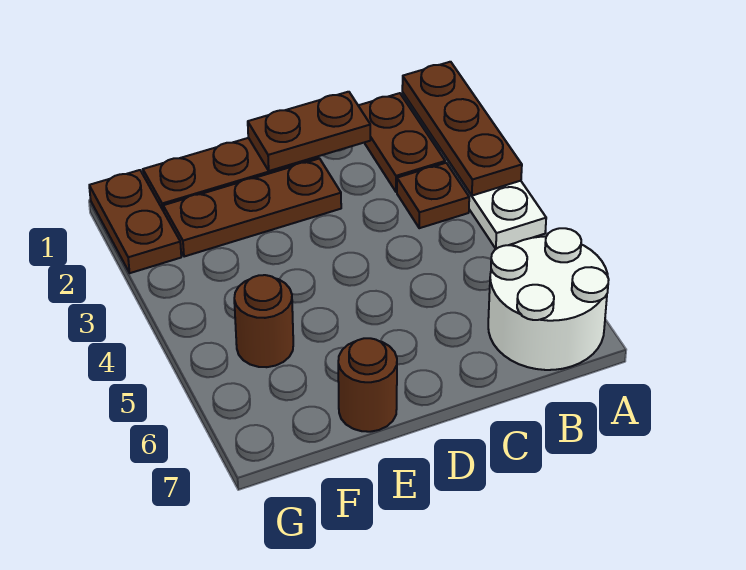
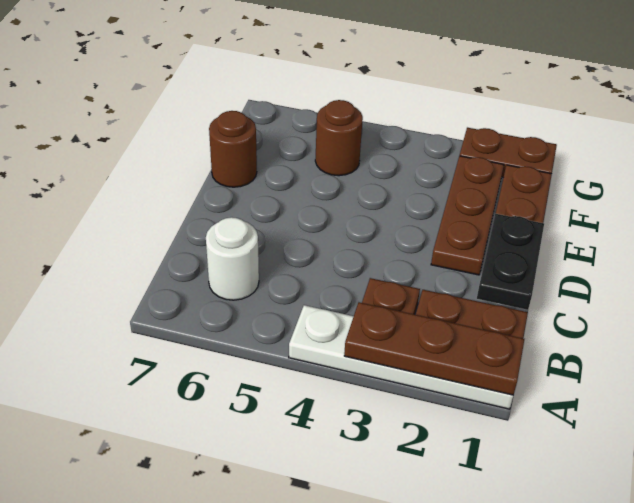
white 2x2 round brick [488,228,609,370] -> white 1x1 round brick [206,217,259,300]
brown 1x2 plate [248,92,370,171] -> black 1x2 plate [477,214,544,310]

